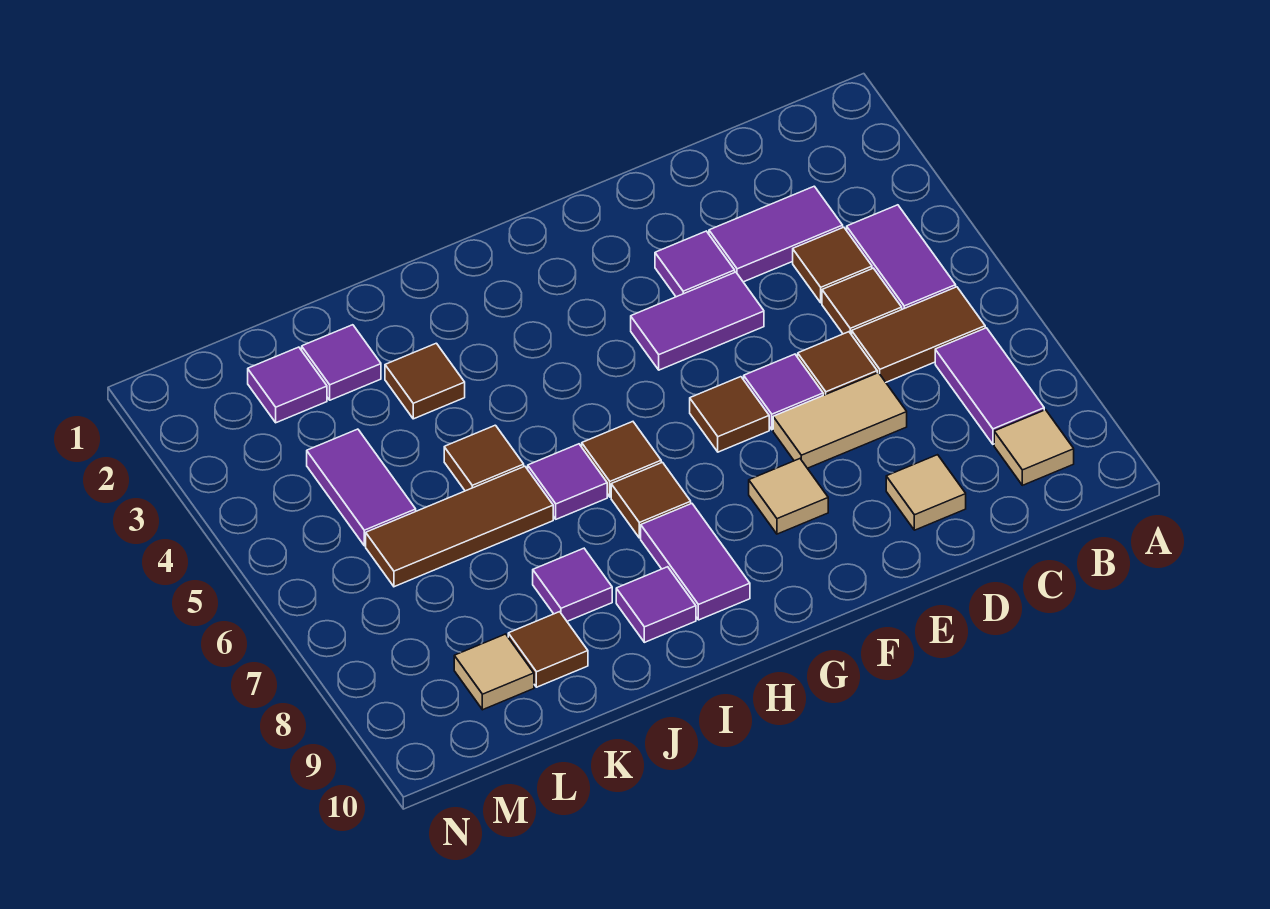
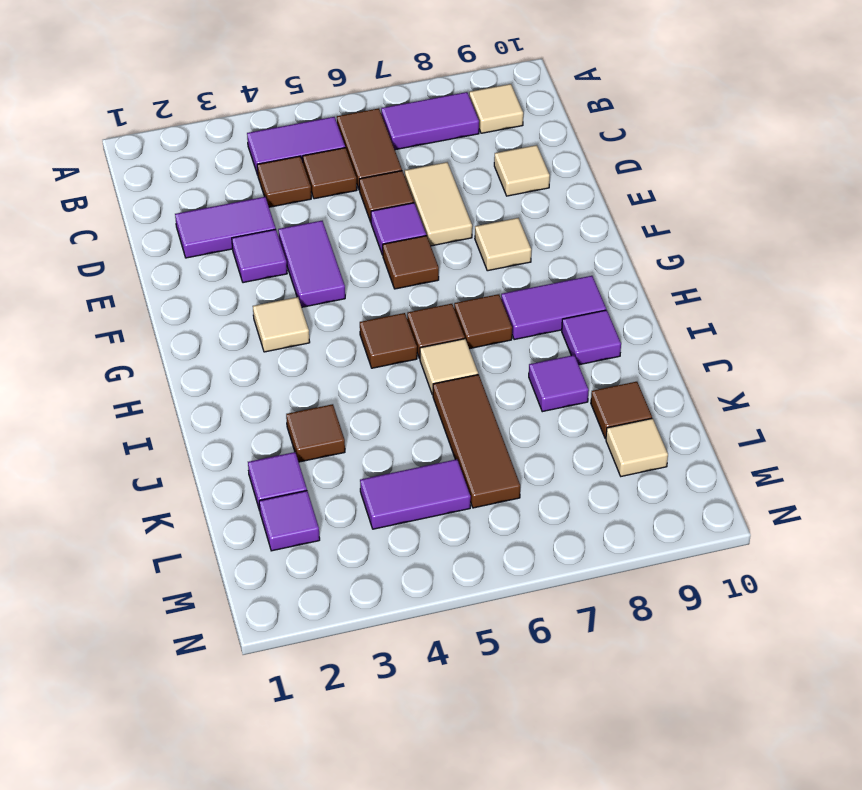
purple 1x2 tile [709,186,843,282] -> purple 1x2 tile turned to [175,197,276,258]
none -> tan 1x1 tile [253,297,310,352]
purple 1x1 tile [528,444,607,519] -> tan 1x1 tile [420,339,478,395]
brown 1x1 tile [444,425,524,491] -> brown 1x1 tile moved to [360,313,417,368]

